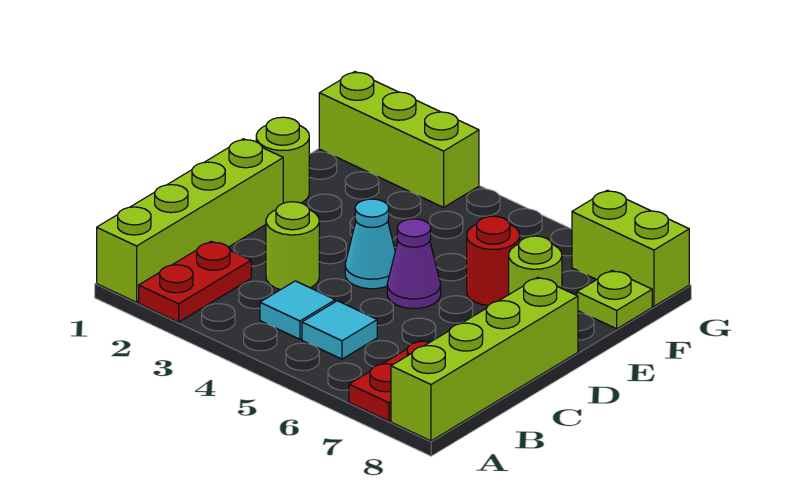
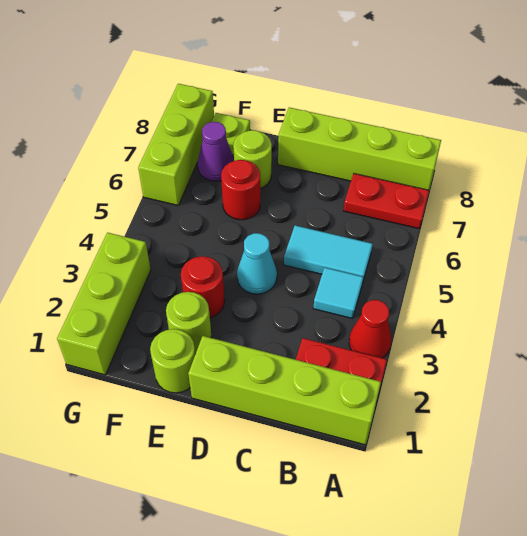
none -> red 1x1 cone [349,300,391,358]
cyan 1x1 tile [302,301,377,359] -> cyan 1x2 tile [284,225,373,284]
lime 1x1 round brick [266,202,319,290] -> lime 1x1 round brick moved to [166,292,211,354]
purple 1x1 cone [387,219,441,309] -> purple 1x1 cone moved to [198,122,234,181]
none -> red 1x1 round brick [181,256,225,318]
lime 1x2 brick [572,190,689,306] -> lime 1x3 brick [138,84,214,206]

